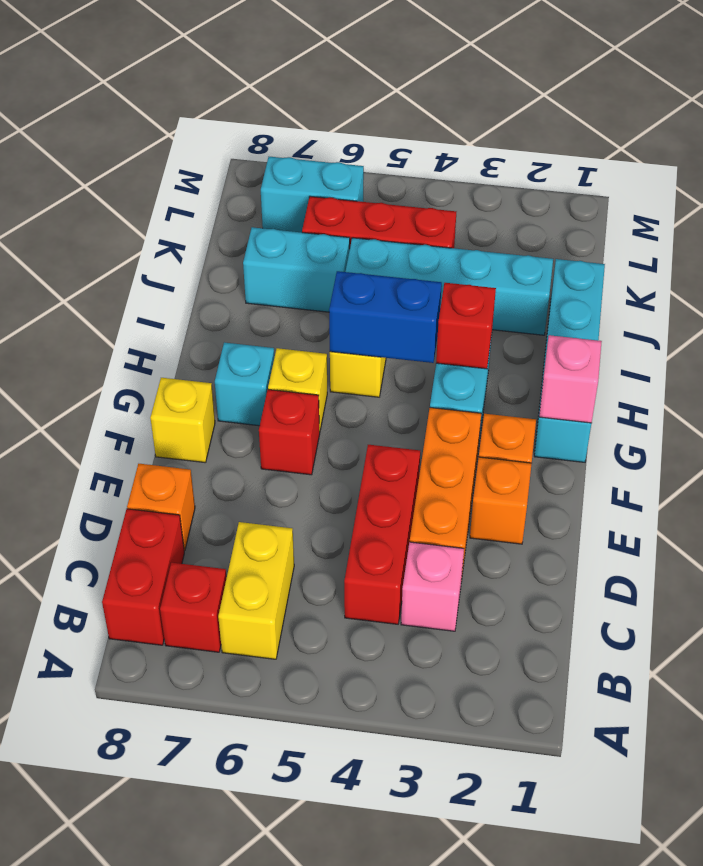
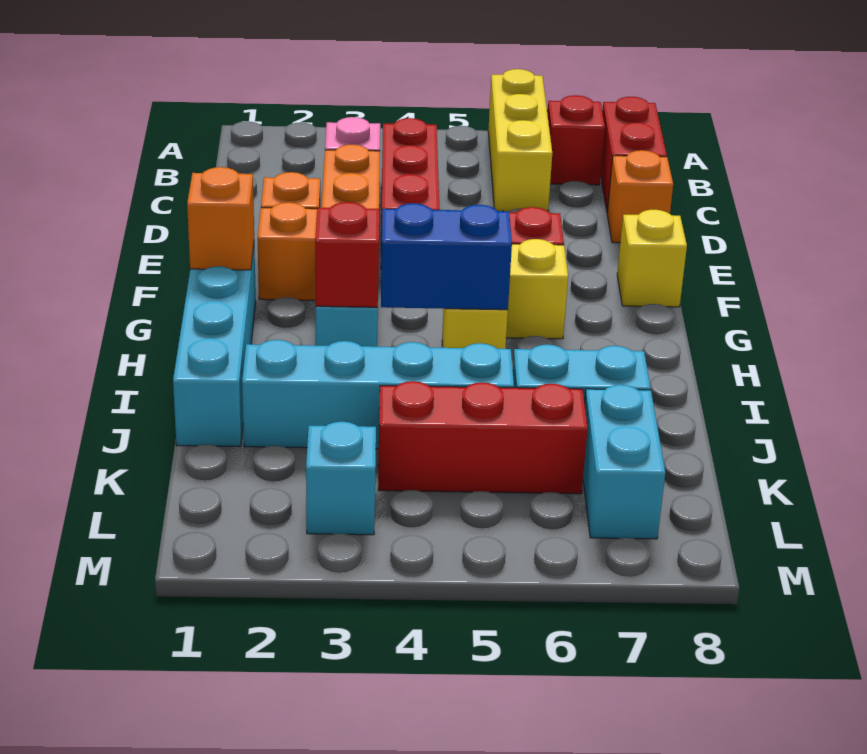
yellow 1x2 brick [218,522,294,659] -> yellow 1x3 brick [488,69,552,211]
pink 1x1 brick [539,335,602,423] -> orange 1x1 brick [187,167,254,270]
cyan 1x1 brick [215,343,274,426] -> cyan 1x1 brick moved to [306,422,376,535]
cyan 1x2 brick [261,157,364,232] -> cyan 1x2 brick turned to [583,385,665,539]

